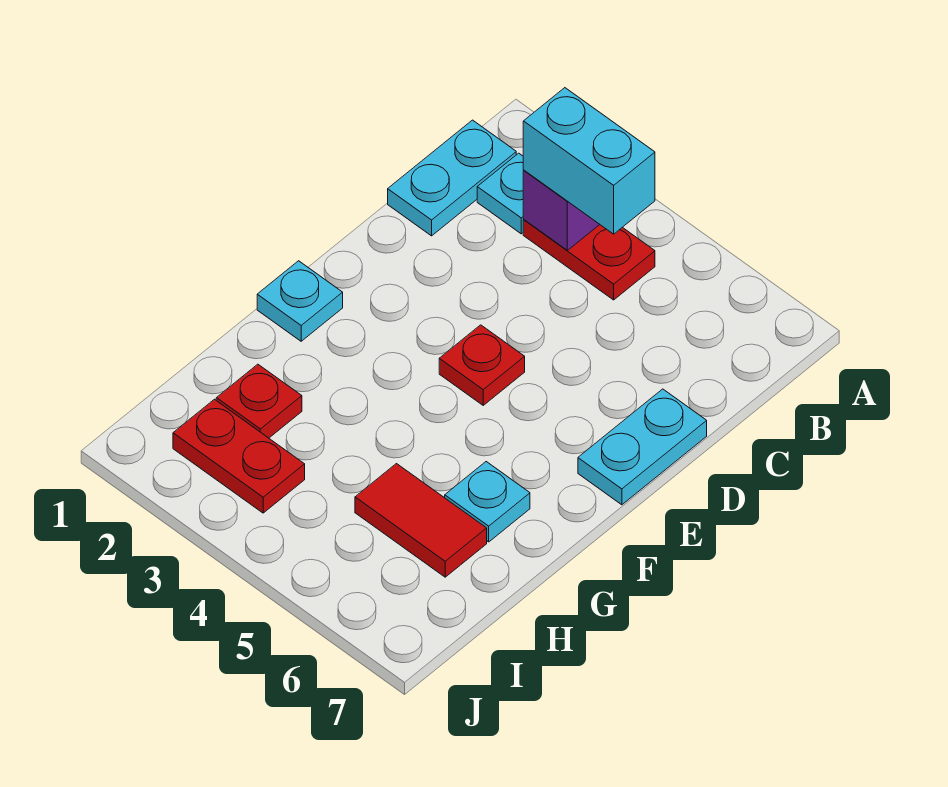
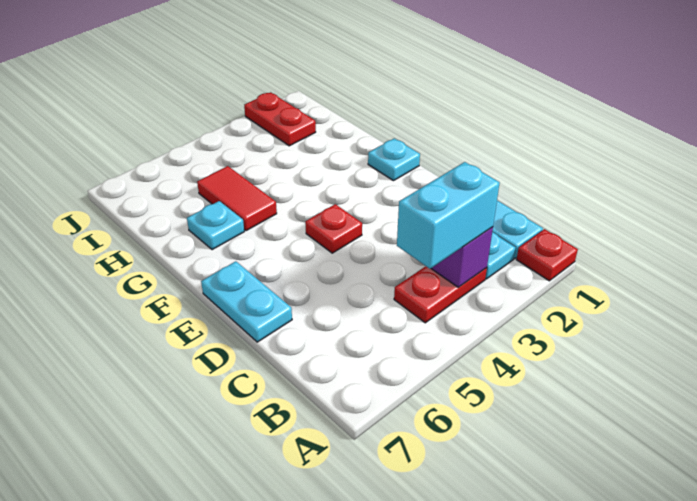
red 1x1 plate [216,364,302,438] -> red 1x1 plate moved to [516,229,578,281]
red 1x2 tile [355,464,487,577] -> red 1x2 tile turned to [197,166,277,231]
red 1x2 plate [173,399,305,513] -> red 1x2 plate turned to [244,92,316,146]

